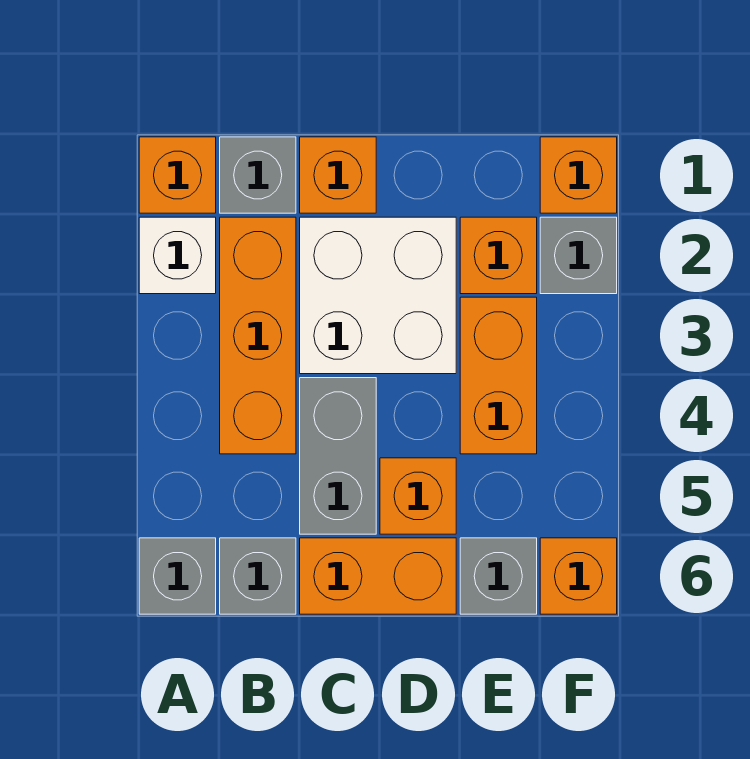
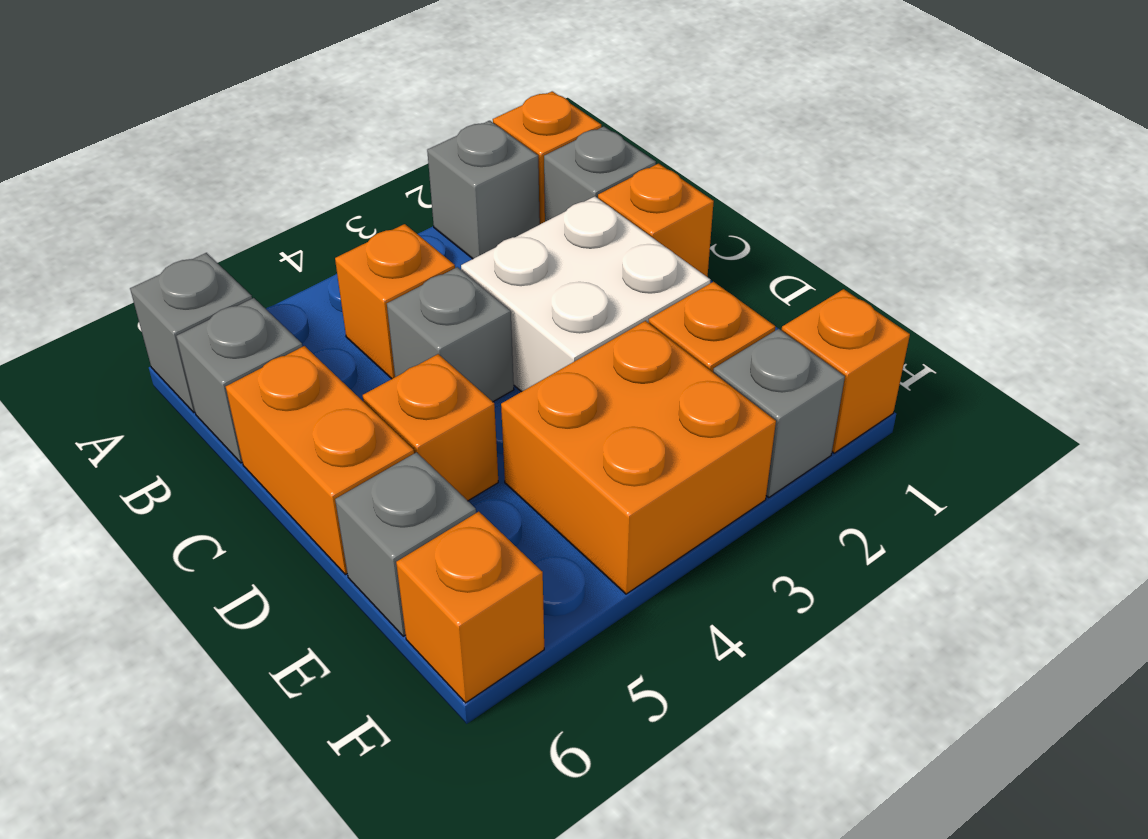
white 1x1 brick [139,217,216,294] -> grey 1x1 brick [427,121,540,259]
orange 1x3 brick [220,217,296,454] -> orange 1x1 brick [335,224,455,379]
grey 1x2 brick [300,378,376,534] -> grey 1x1 brick [387,267,514,402]
orange 1x2 brick [460,297,537,454] -> orange 2x2 brick [501,321,776,594]

